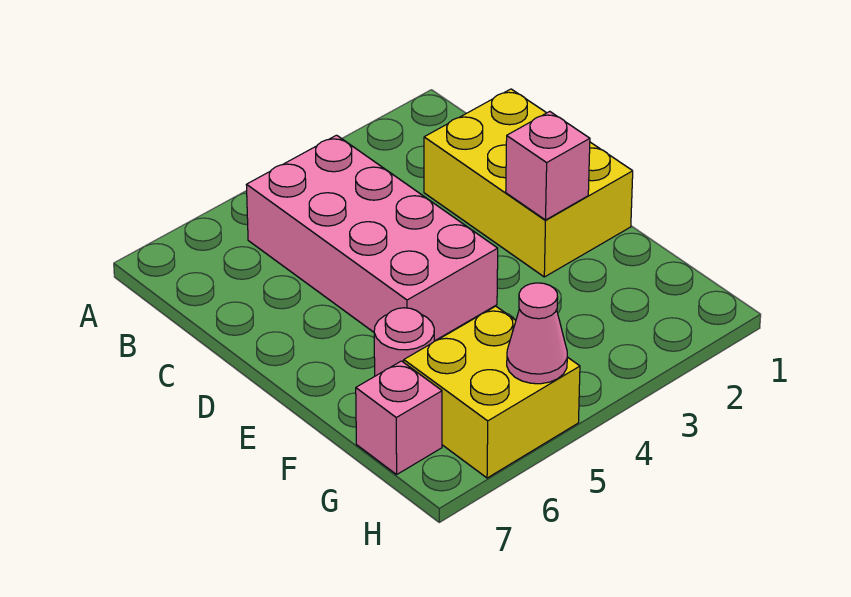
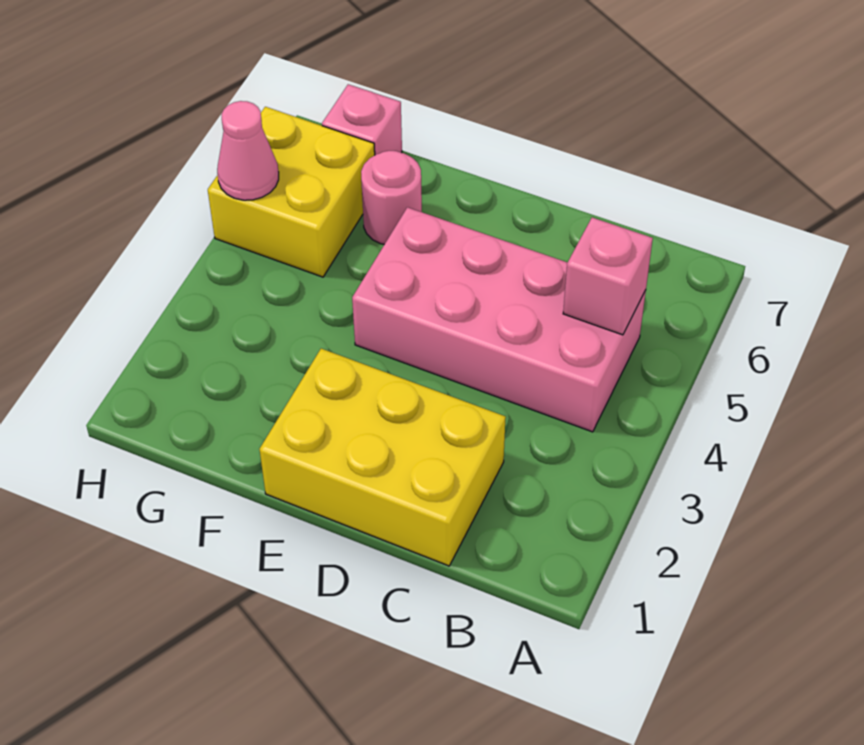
pink 1x1 brick [506,111,590,220] -> pink 1x1 brick moved to [563,218,653,335]

